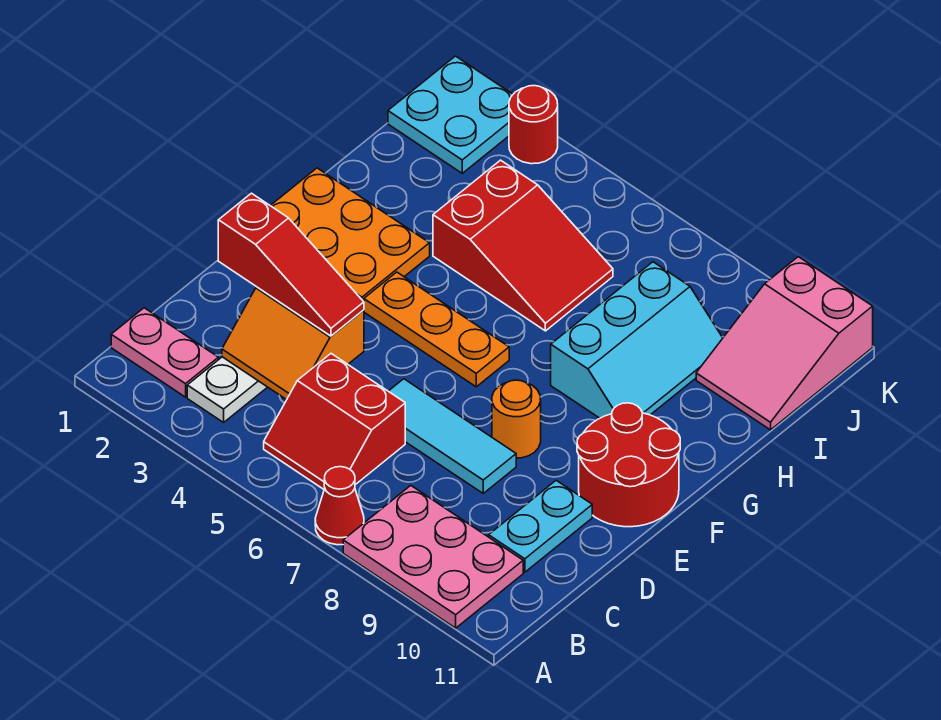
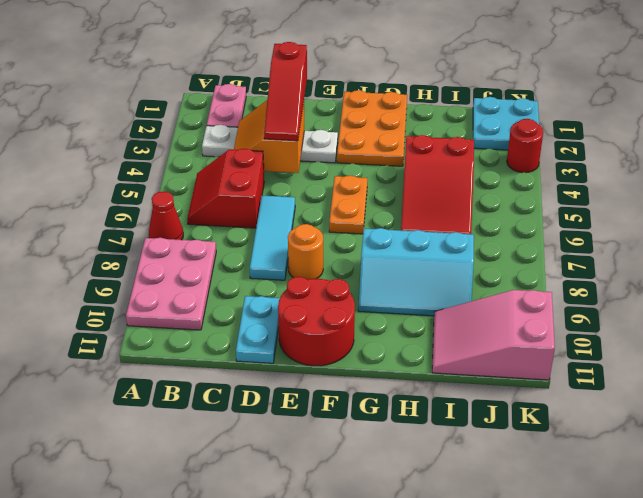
cyan 1x2 plate [489,480,592,572] -> cyan 1x2 plate turned to [236,296,280,363]
orange 1x3 plate [364,272,509,387] -> orange 1x2 plate [329,175,367,234]

